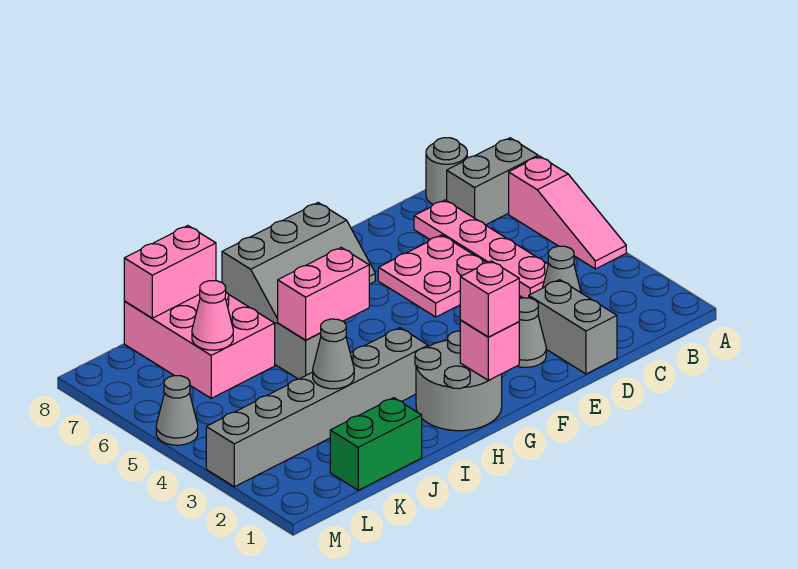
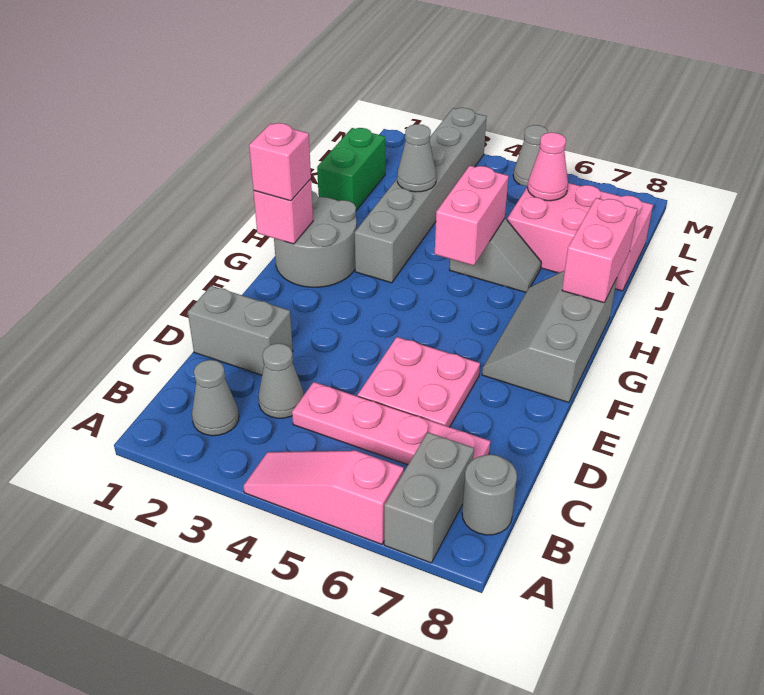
grey 1x1 cone [518,298,546,367] -> grey 1x1 cone moved to [192,360,239,436]
pink 1x2 brick [124,226,216,318] -> pink 1x2 brick moved to [562,198,638,303]

